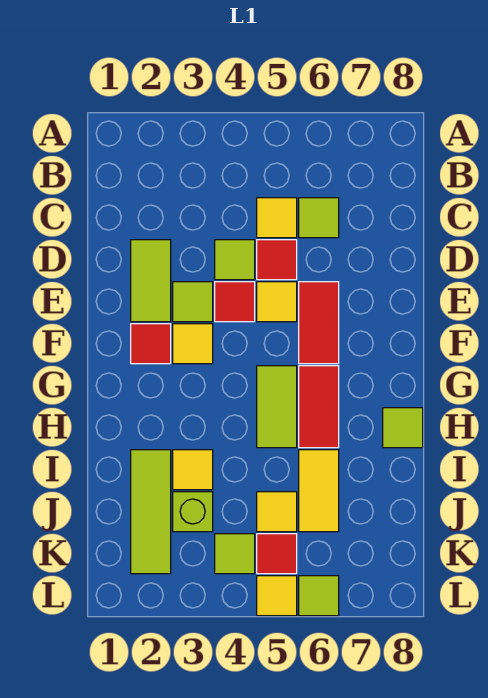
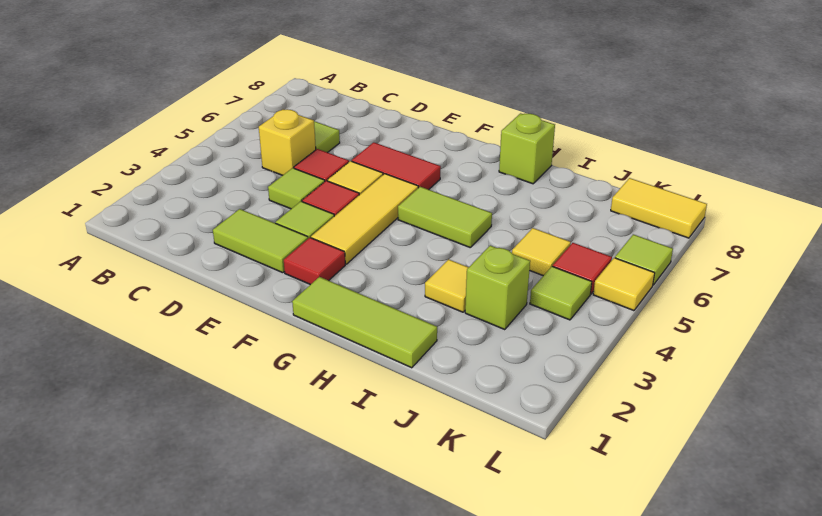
yellow 1x1 tile [257,198,297,238] -> yellow 1x1 brick [259,109,316,175]
yellow 1x1 tile [173,324,213,364] -> yellow 1x3 tile [311,174,418,264]
red 1x2 tile [299,366,339,448] -> none
lime 1x1 tile [383,408,423,448] -> lime 1x1 brick [499,113,555,184]
lime 1x3 tile [131,450,171,574] -> lime 1x3 tile moved to [292,277,437,368]
yellow 1x2 tile [299,450,339,532] -> yellow 1x2 tile moved to [611,178,707,238]

